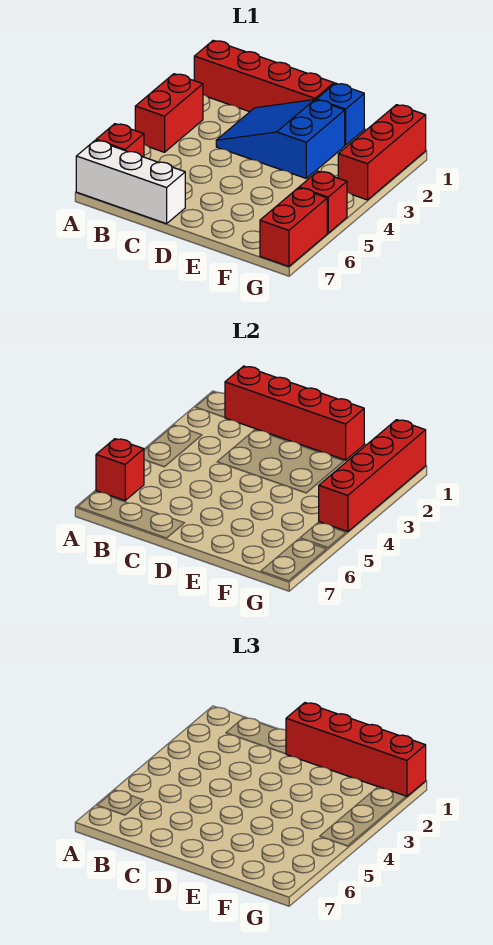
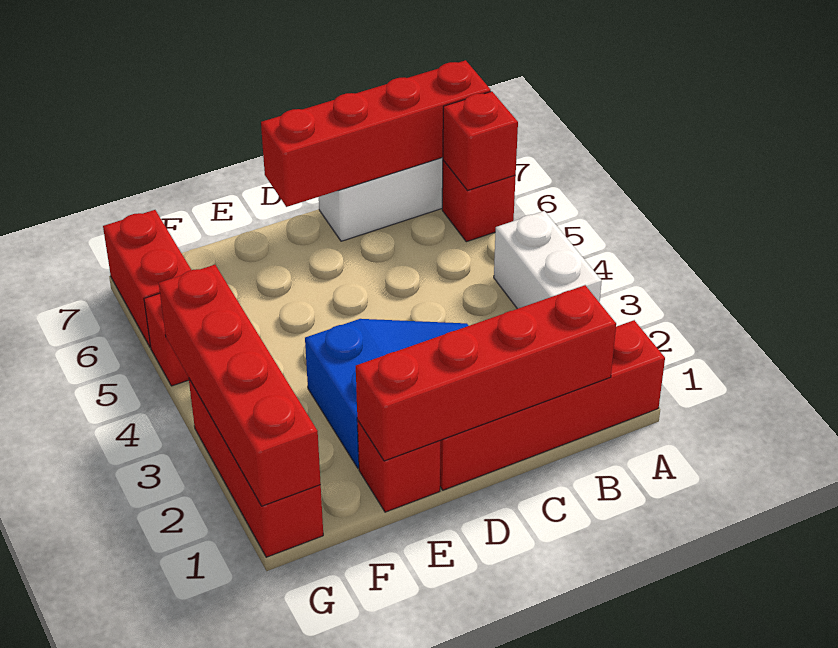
red 1x2 brick [135,74,203,152] -> white 1x2 brick [494,211,602,309]
red 1x4 brick [286,703,426,797] -> red 1x4 brick moved to [261,60,491,207]
blue 1x1 brick [317,83,364,145] -> red 1x1 brick [357,420,440,512]

